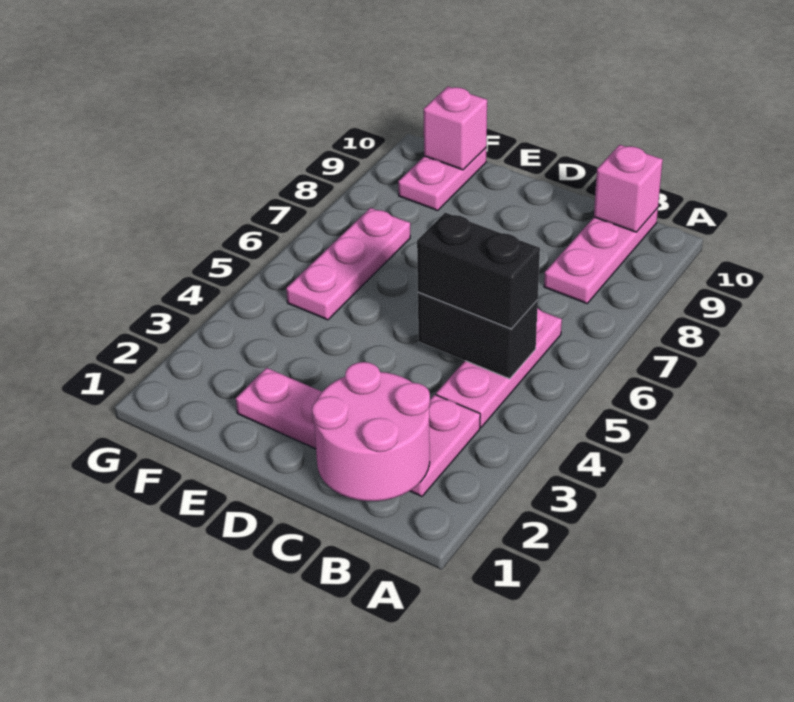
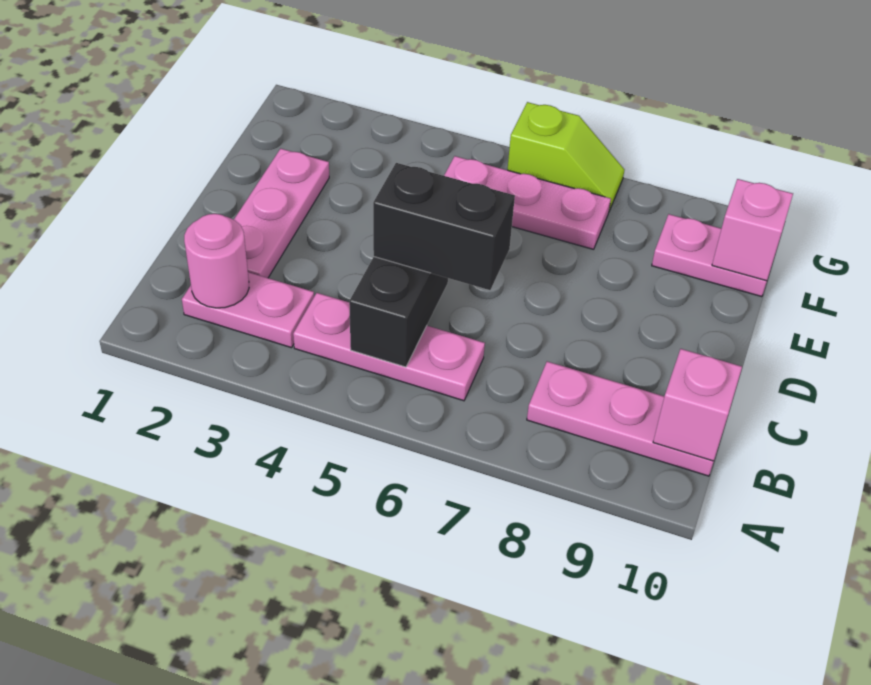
pink 2x2 round brick [312,362,430,501] -> pink 1x1 round brick [184,214,249,308]
black 1x2 brick [417,212,540,329] -> black 1x2 brick turned to [373,163,515,290]
none -> lime 1x2 slope [507,102,625,211]

